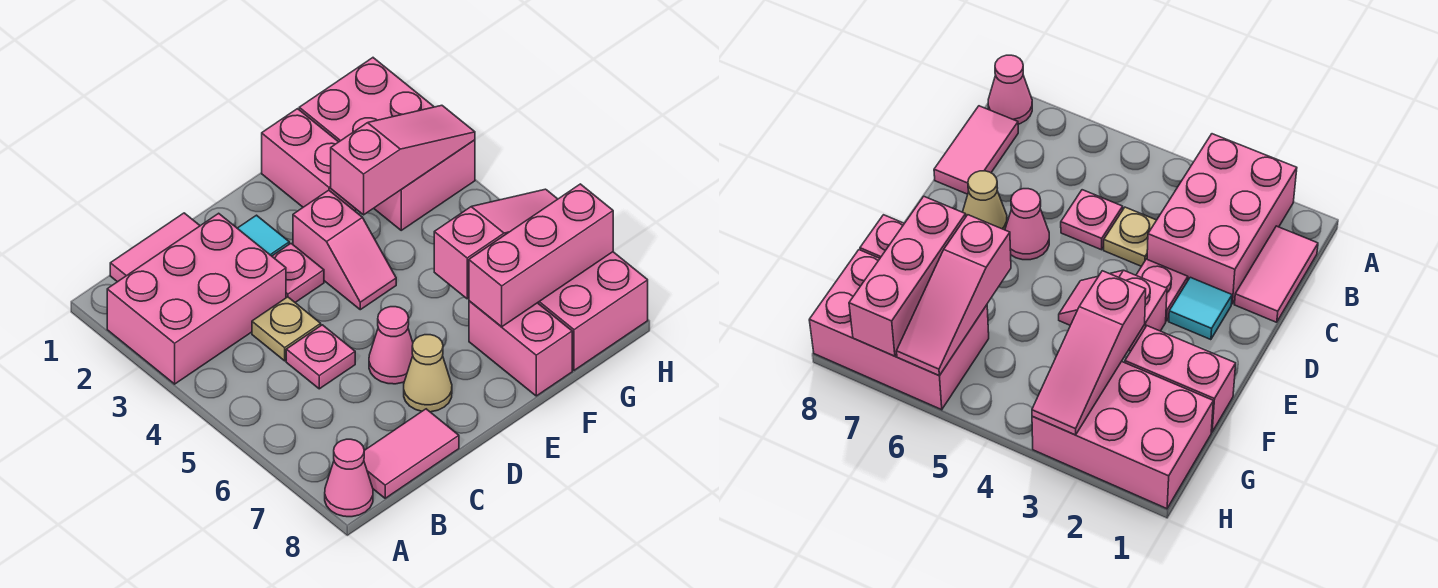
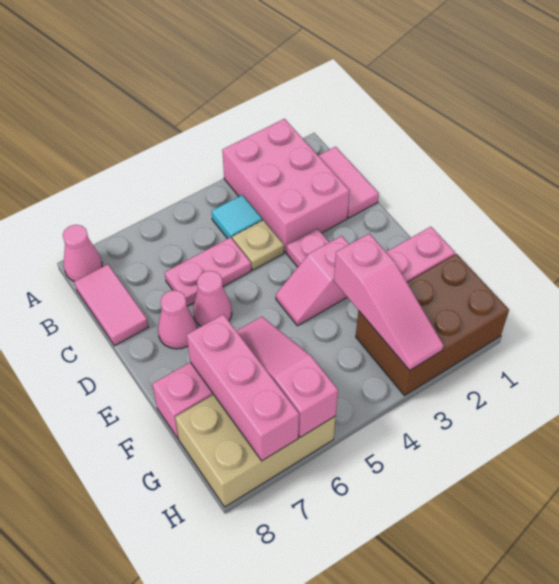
pink 1x1 plate [286,325,355,389] -> pink 1x2 plate [165,237,251,306]
cyan 1x1 tile [237,215,289,256] -> cyan 1x1 tile moved to [212,195,262,239]
tan 1x1 cone [404,335,452,412] -> pink 1x1 cone [158,290,197,349]
pink 1x3 slope [434,189,557,299] -> pink 1x3 slope turned to [237,317,338,437]
pink 2x3 brick [299,58,475,230] -> brown 2x3 brick [356,254,509,396]
pink 2x3 brick [538,252,648,370] -> tan 2x3 brick [175,395,336,507]

